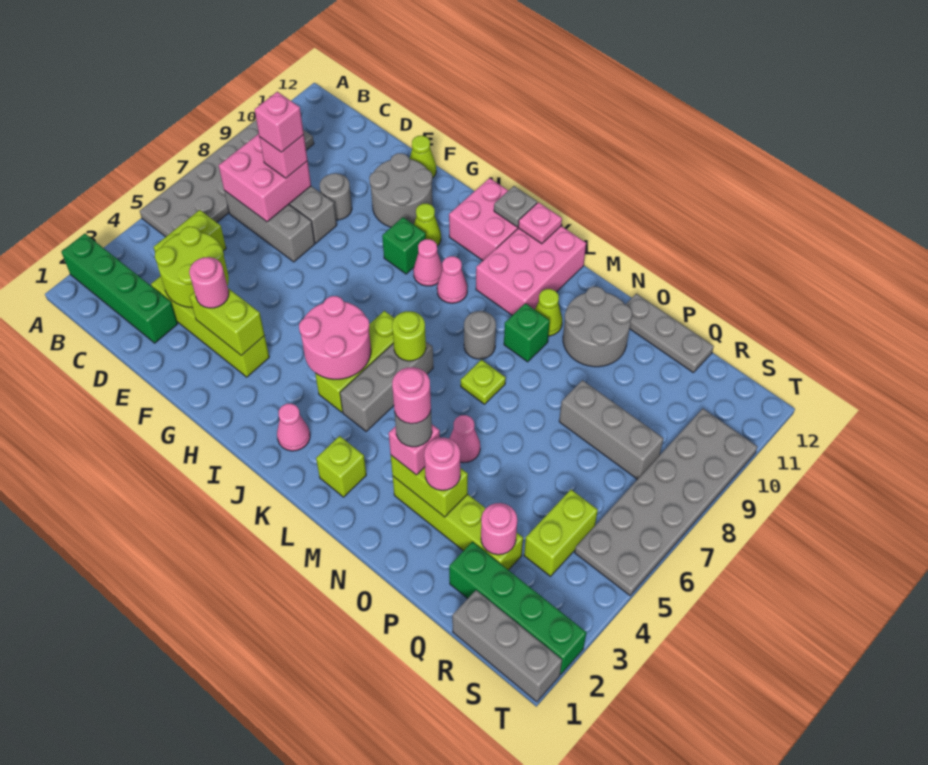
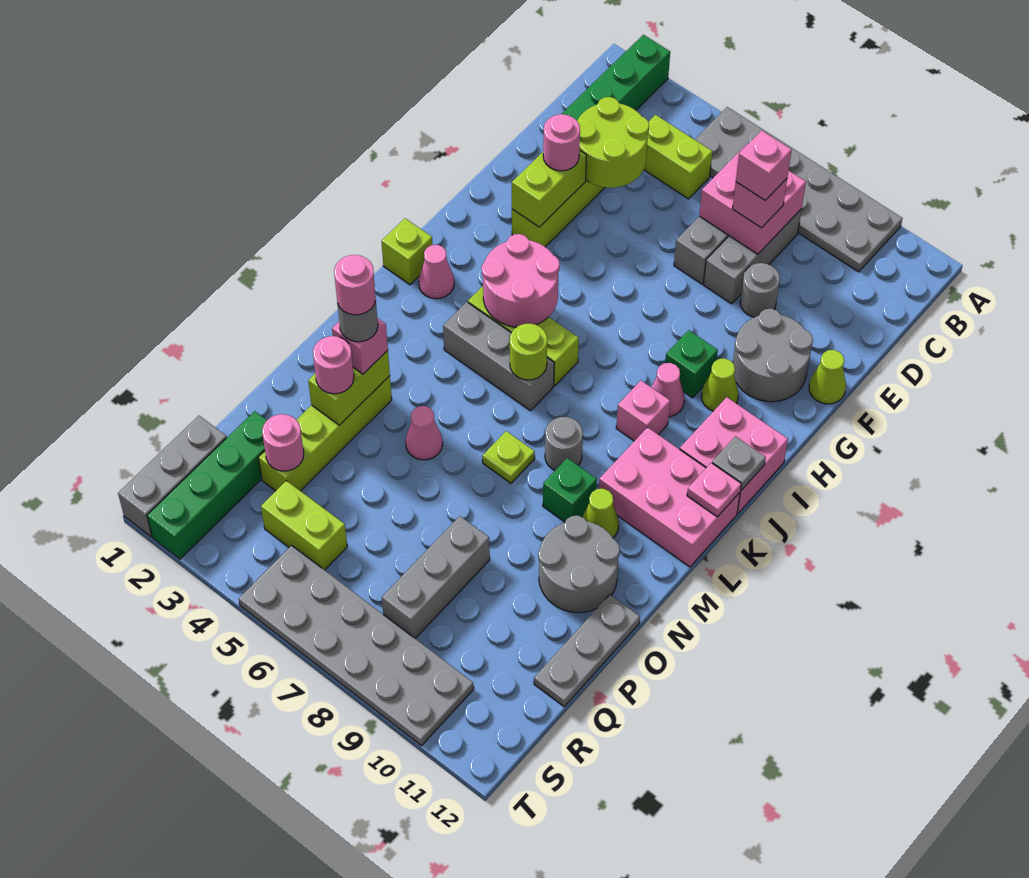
pink 1x1 cone [437,256,467,303] -> pink 1x1 brick [616,381,670,441]
lime 1x1 brick [316,436,366,497] -> lime 1x1 brick moved to [382,219,432,285]

